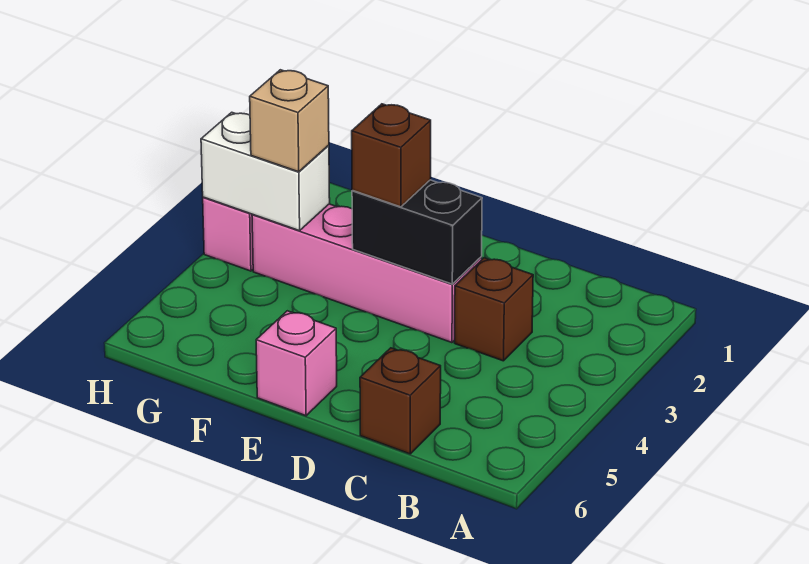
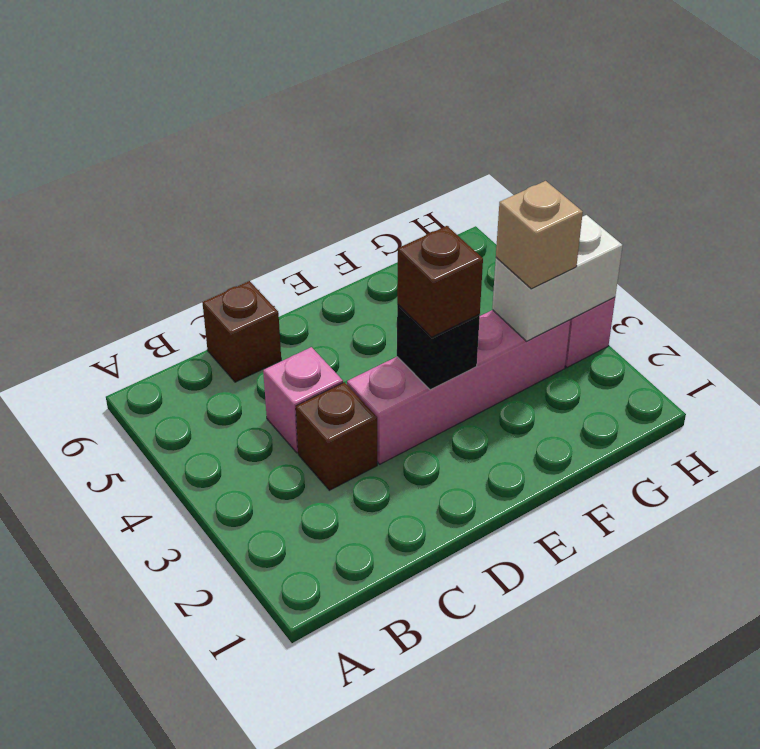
black 1x2 brick [352,180,482,284] -> black 1x1 brick [397,304,480,390]
pink 1x1 brick [256,311,337,416] -> pink 1x1 brick moved to [263,347,343,453]

